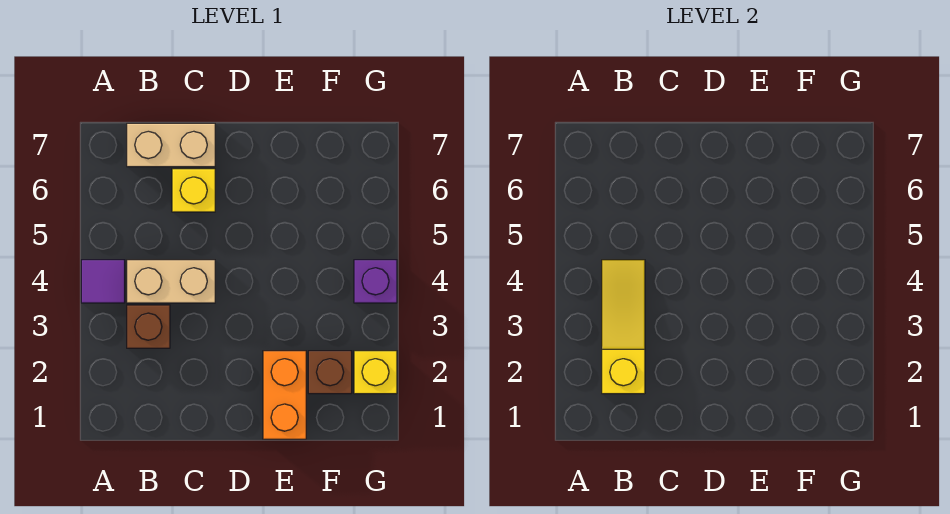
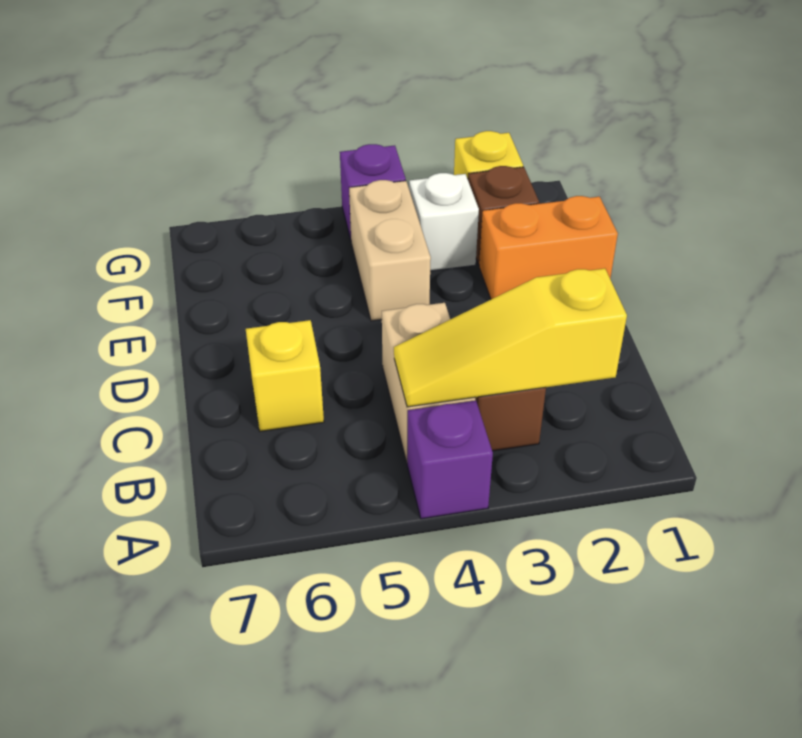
purple 1x1 tile [81,260,125,303] -> purple 1x1 brick [407,401,493,519]
tan 1x2 brick [127,123,215,167] -> tan 1x2 brick moved to [349,180,431,321]
none -> white 1x1 brick [409,173,479,271]

